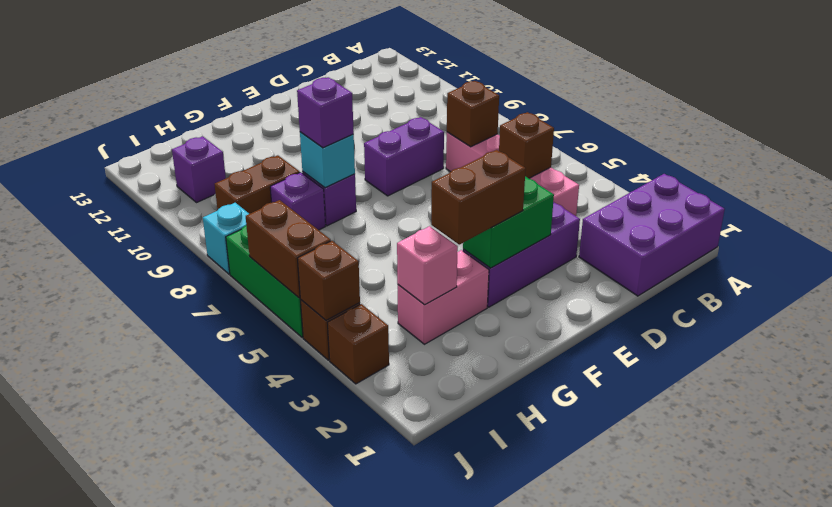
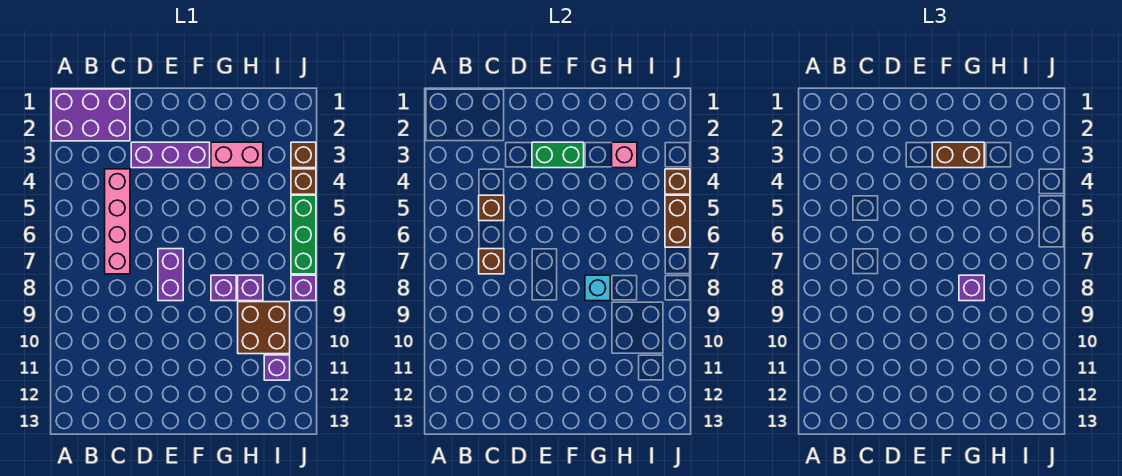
purple 1x2 brick [364,117,444,196] -> purple 1x2 brick turned to [158,249,183,301]
brown 1x2 brick [215,155,300,214] -> brown 2x2 brick [238,302,290,354]
cyan 1x1 brick [203,203,249,274] -> purple 1x1 brick [291,275,316,301]

